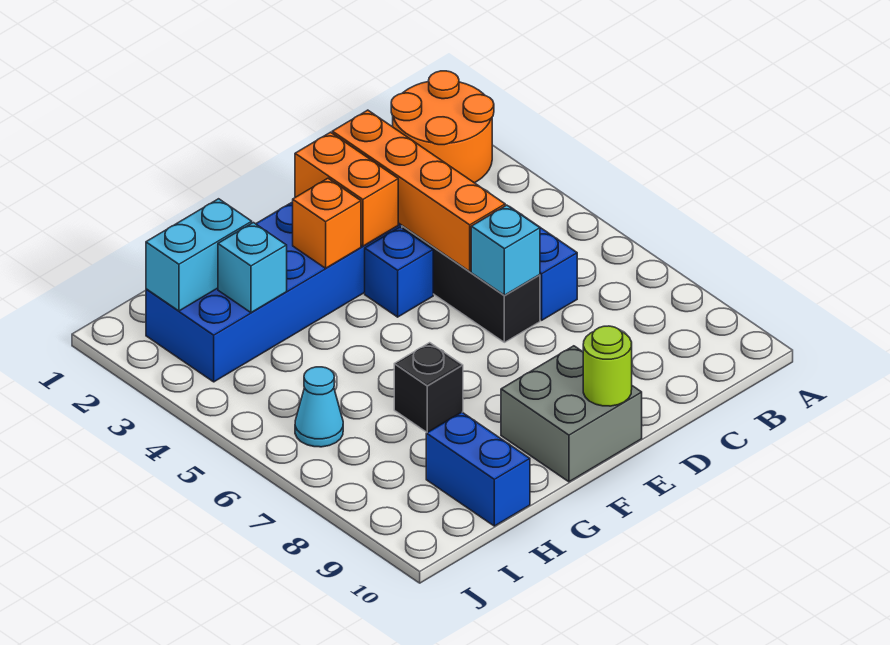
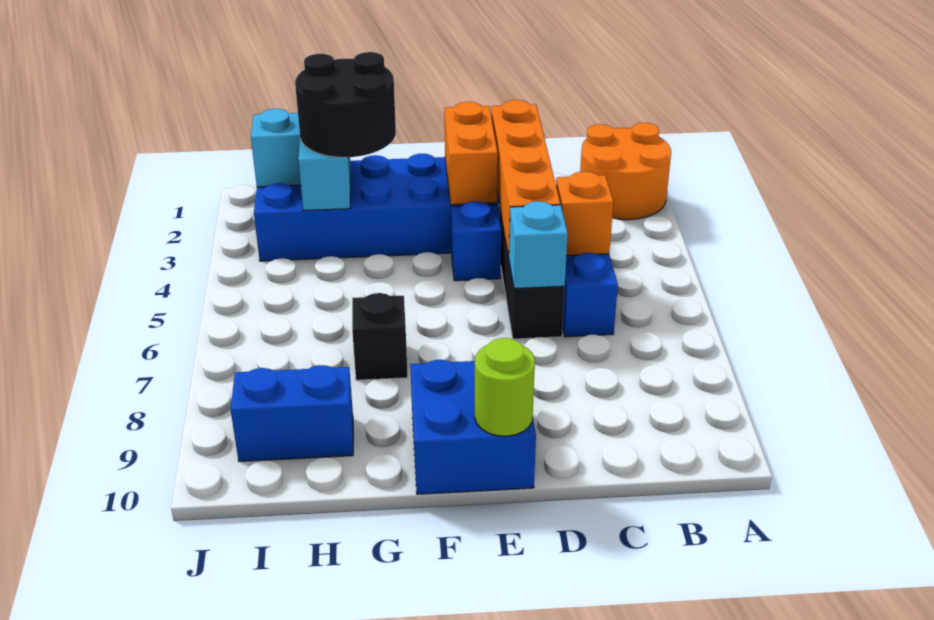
grey 2x2 brick [501,346,642,482] -> blue 2x2 brick [410,360,536,494]
orange 1x1 brick [293,178,361,268] -> orange 1x1 brick moved to [556,172,613,256]
none -> black 2x2 round brick [295,52,396,158]
blue 1x2 brick [426,412,530,526] -> blue 1x2 brick turned to [230,365,353,462]
cyan 1x1 cone [295,367,343,447] -> none

